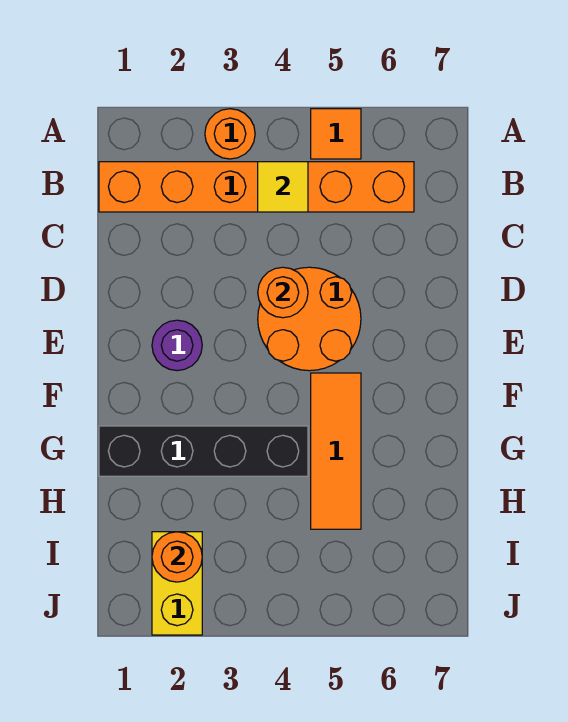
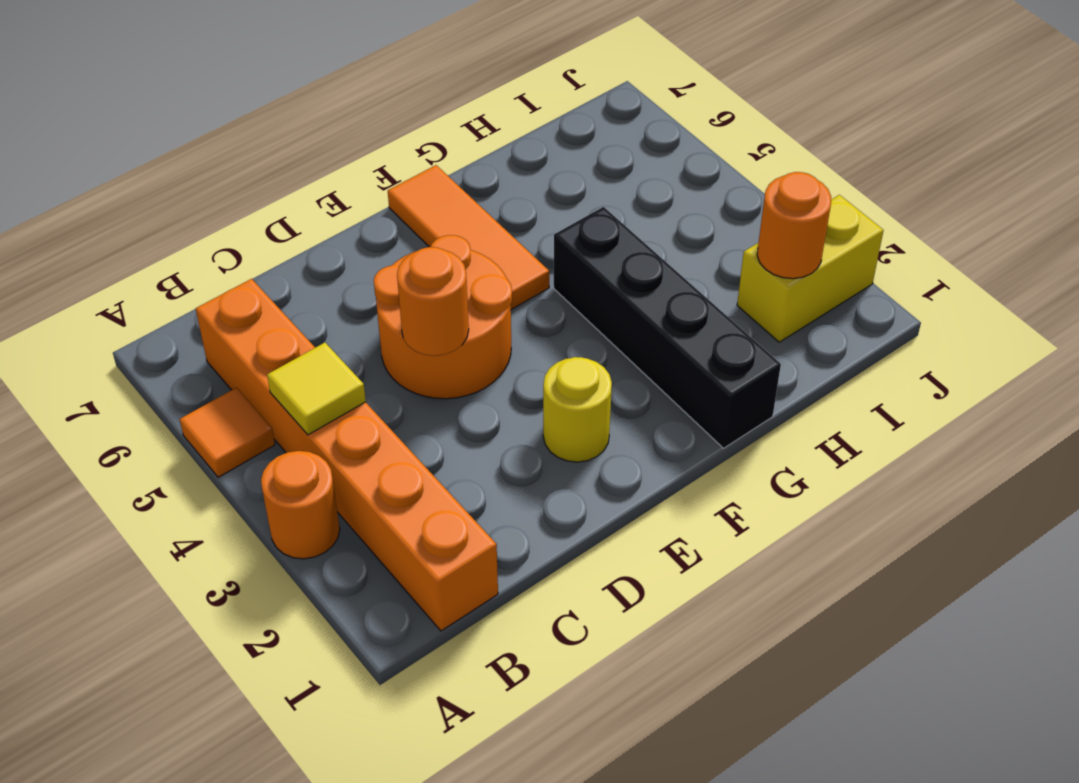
purple 1x1 round brick [152,320,202,371] -> yellow 1x1 round brick [543,357,612,462]
orange 1x3 tile [311,373,361,529] -> orange 1x3 tile turned to [388,165,549,310]

